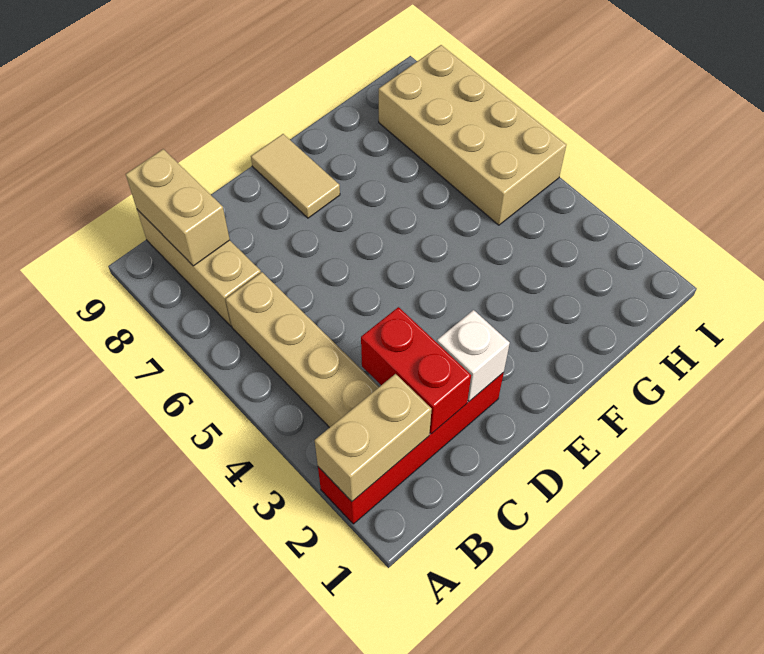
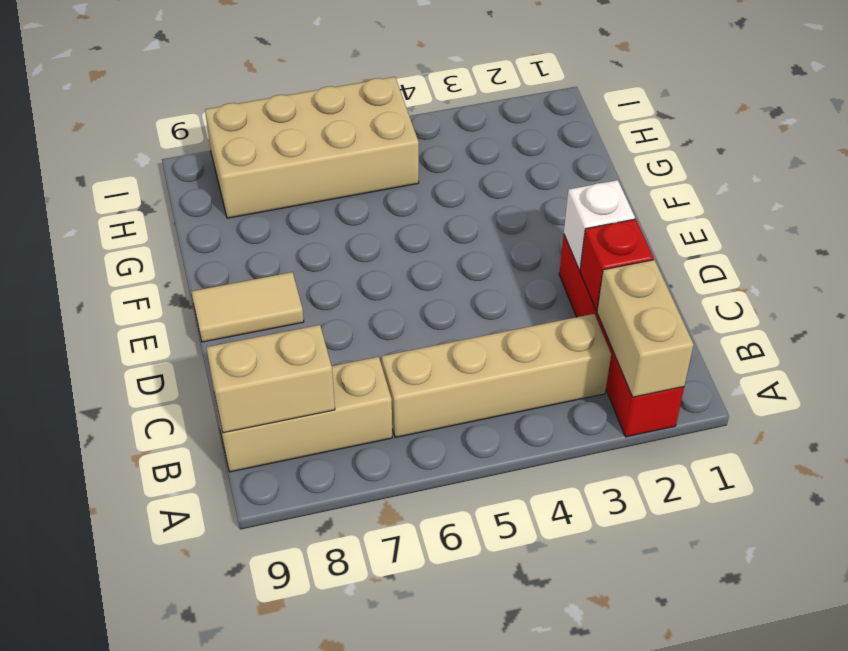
red 1x2 brick [361,307,471,434] -> red 1x1 brick [580,219,654,311]

